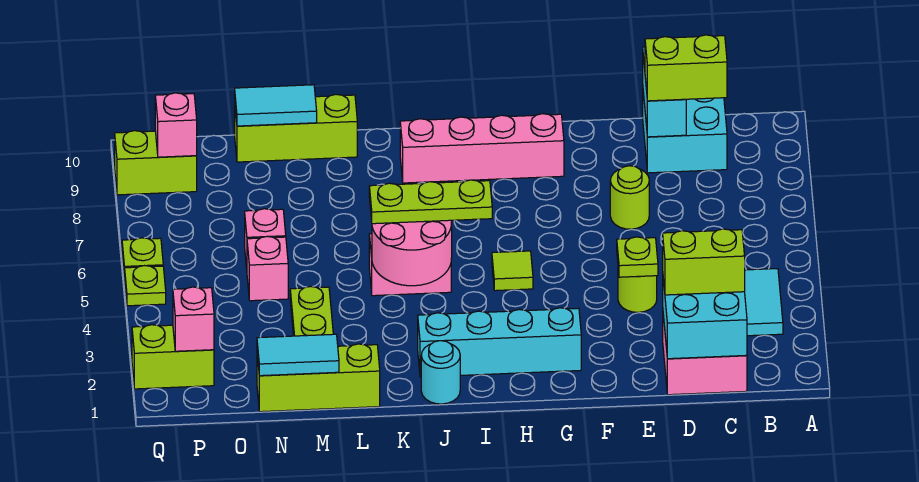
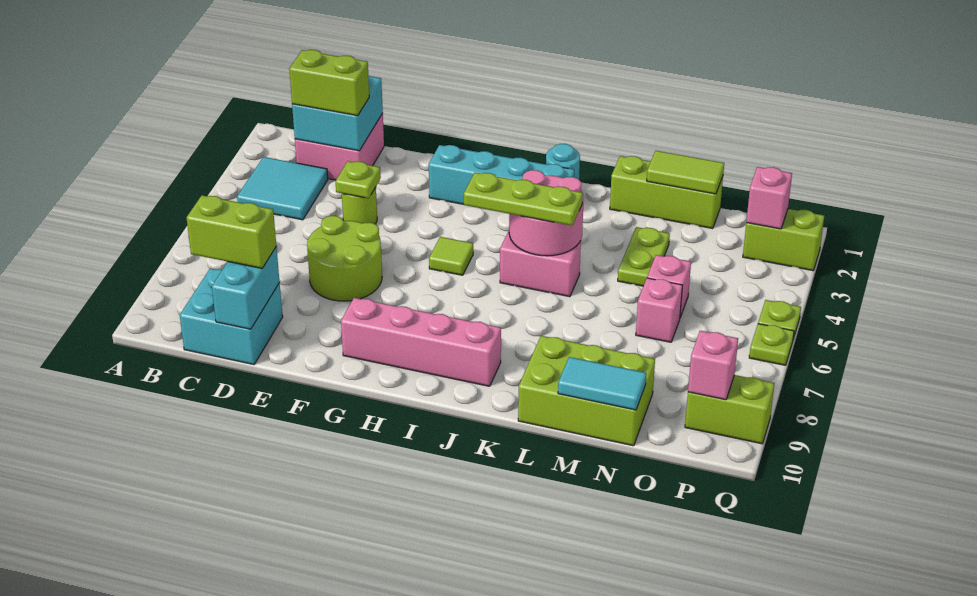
lime 1x1 round brick [610,166,649,229] -> lime 2x2 round brick [307,216,382,301]
lime 1x3 brick [235,94,357,162] -> lime 2x3 brick [518,336,655,446]
cyan 1x2 tile [257,334,339,376] -> lime 1x2 tile [647,151,724,194]

